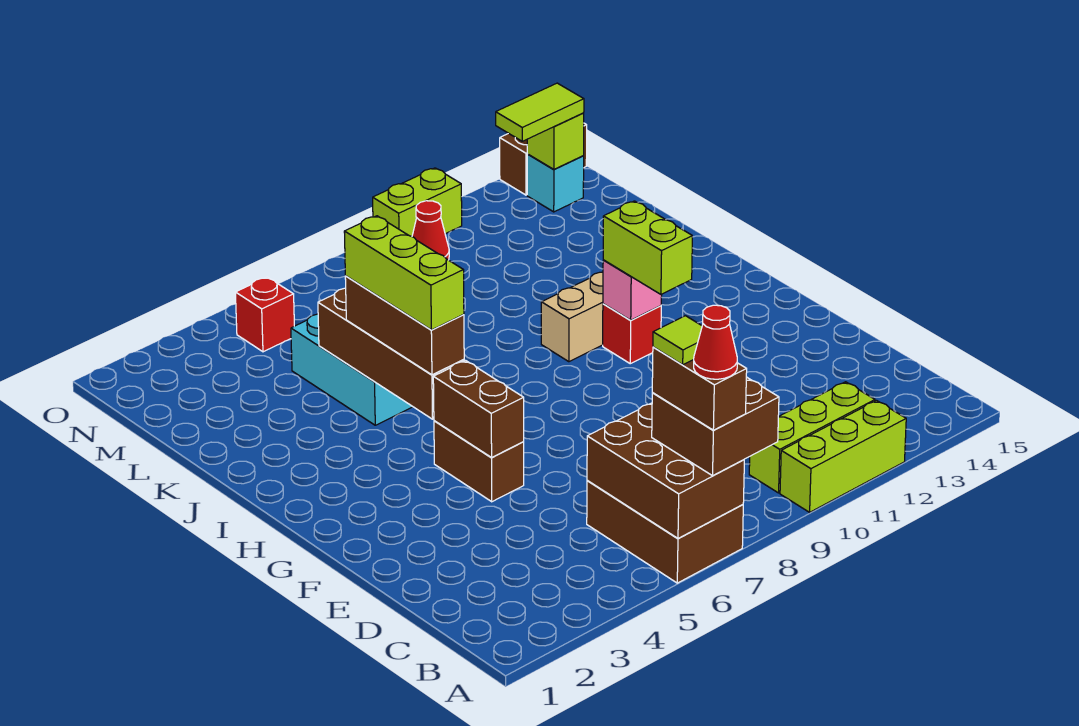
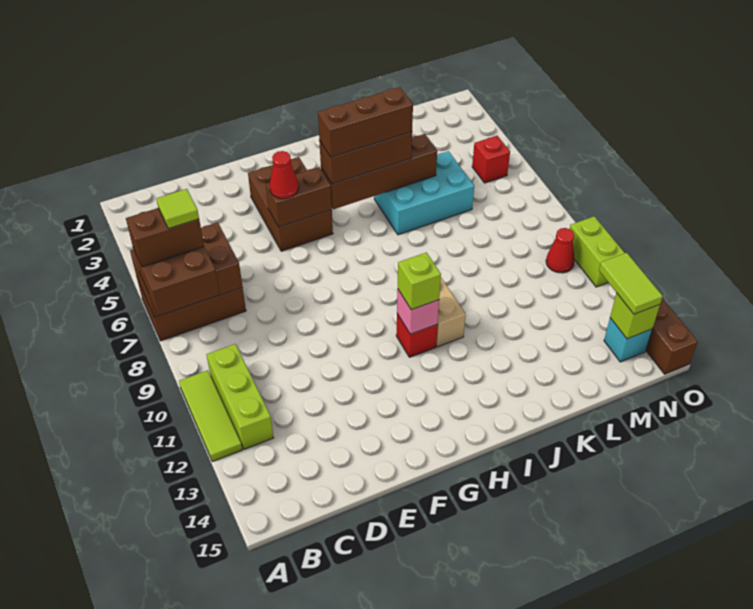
red 1x1 cone [694,305,737,379] -> red 1x1 cone moved to [270,151,299,199]
lime 1x3 brick [780,401,906,512] -> lime 1x3 tile [179,370,242,462]
brown 1x2 brick [434,421,524,502] -> brown 2x3 brick [248,157,333,251]
lime 1x2 brick [603,201,692,295] -> lime 1x1 brick [398,252,441,310]
lime 1x3 brick [344,216,464,330] -> brown 1x3 brick [318,87,413,157]

